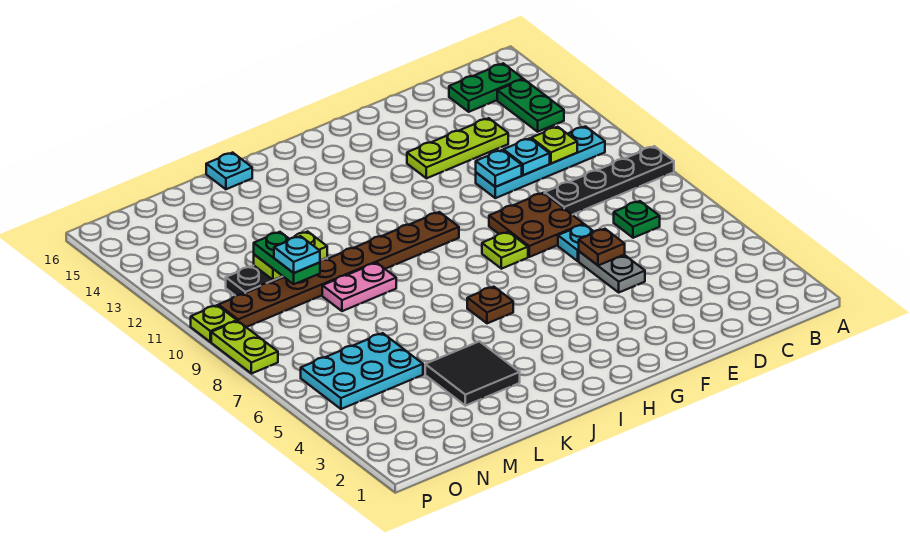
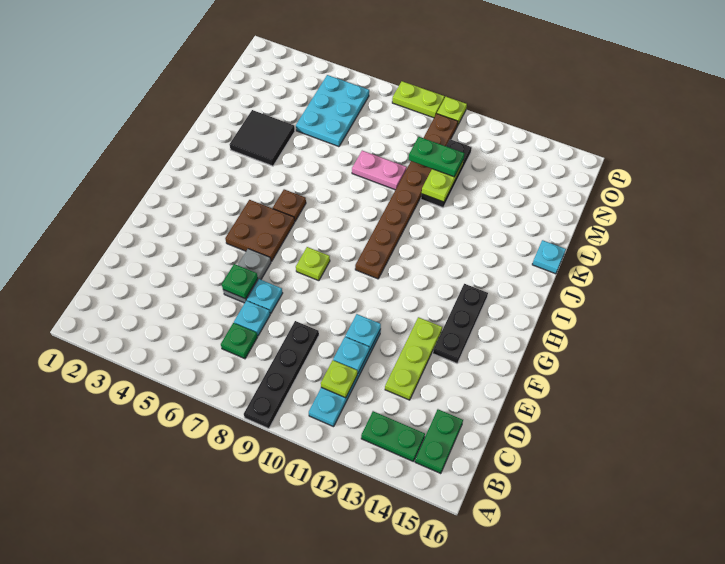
grey 1x2 plate [579,251,645,292] -> grey 1x2 plate turned to [223,249,271,303]
brown 1x1 plate [579,229,625,265] -> green 1x1 plate [222,264,258,299]
brown 2x2 plate [489,193,583,257] -> brown 2x2 plate moved to [225,200,295,262]
none -> black 1x3 plate [433,284,488,363]
pink 1x2 plate [322,263,396,311] -> pink 1x2 plate turned to [352,151,407,190]
cyan 1x1 plate [274,236,320,273] -> cyan 1x1 plate moved to [234,301,270,336]

